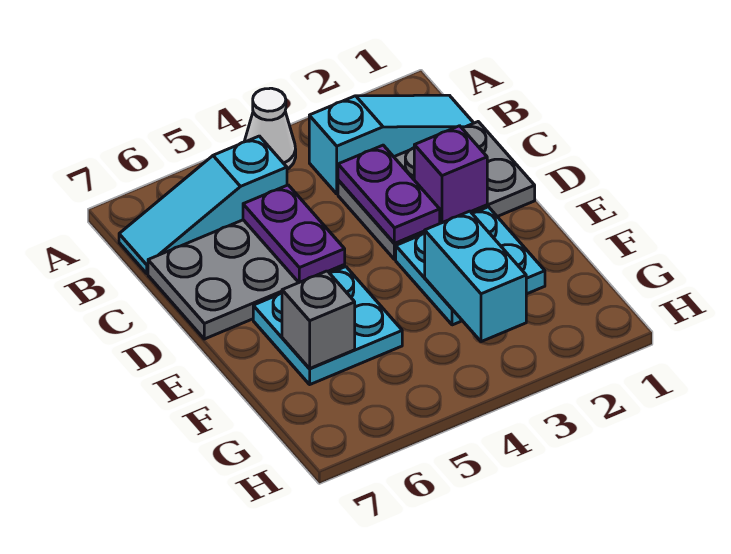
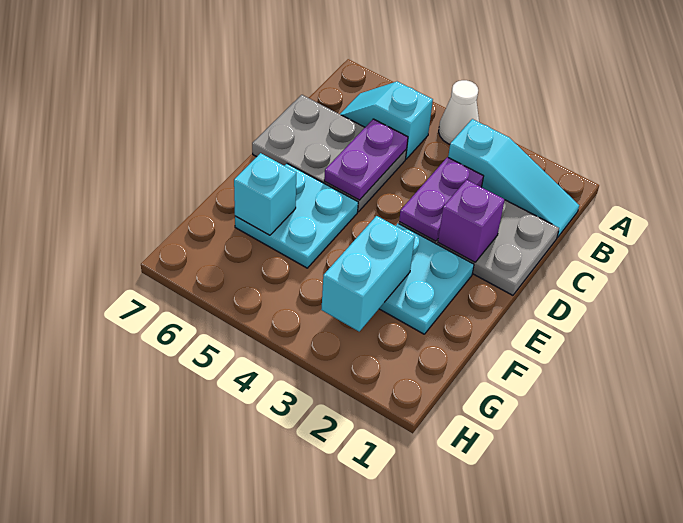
cyan 1x3 slope [119,136,287,273] -> cyan 1x2 slope [340,82,433,159]
grey 1x1 brick [282,271,355,369] -> cyan 1x1 brick [234,153,296,235]

